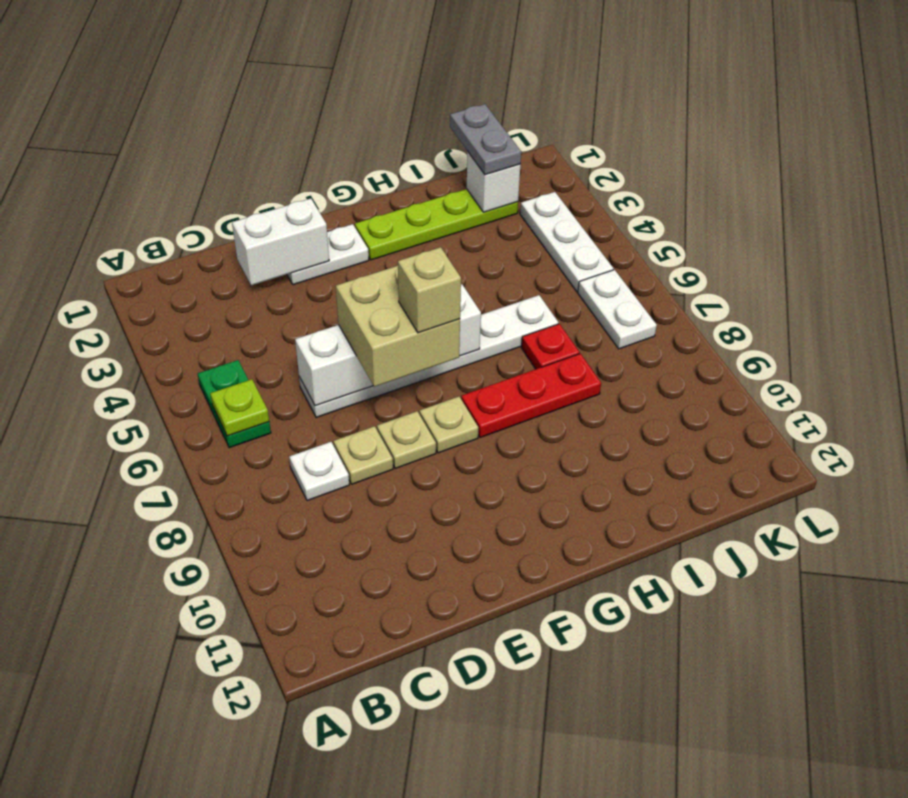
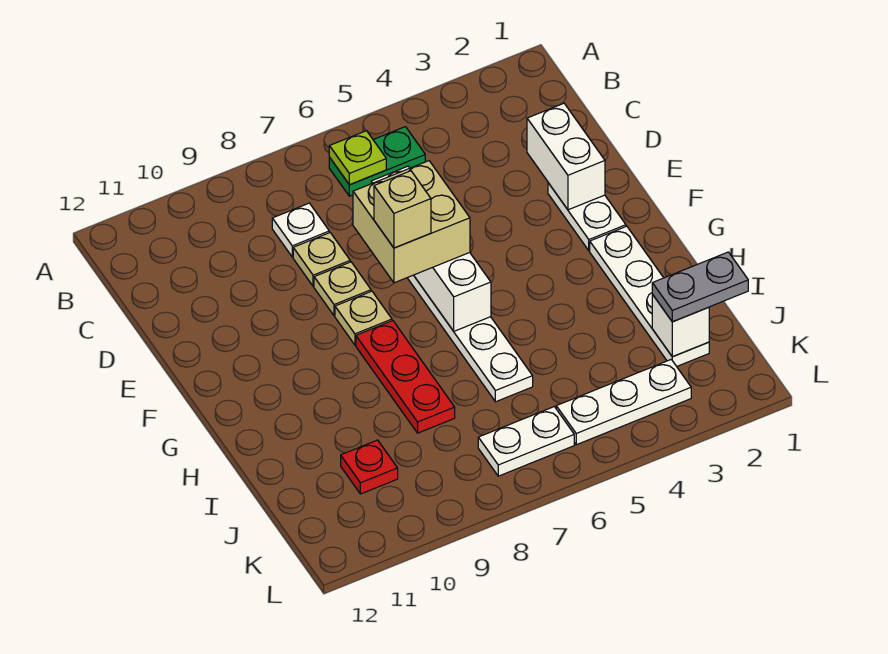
lime 1x4 plate [355,189,518,260] -> white 1x4 plate [590,226,709,366]
red 1x1 plate [522,324,579,369] -> red 1x1 plate moved to [341,440,398,494]

